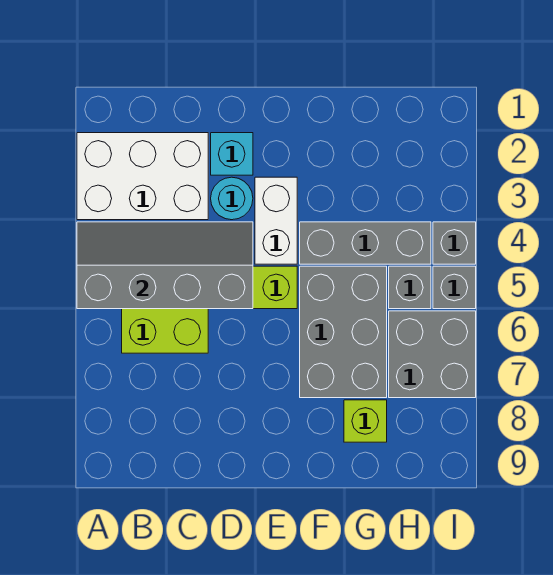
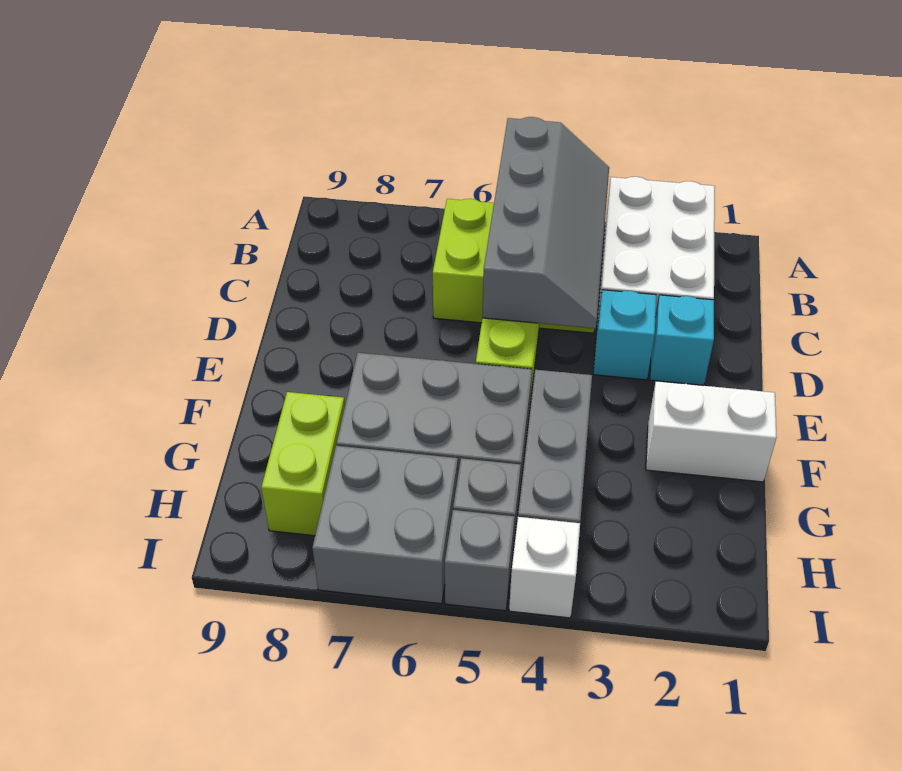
cyan 1x1 round brick [211,177,253,220] -> cyan 1x1 brick [593,290,656,380]
white 1x2 brick [255,177,297,264] -> white 1x2 brick moved to [646,381,776,482]
lime 1x1 brick [344,400,387,442] -> lime 1x2 brick [261,392,345,536]
grey 1x1 brick [433,222,476,264] -> white 1x1 brick [509,517,580,618]

